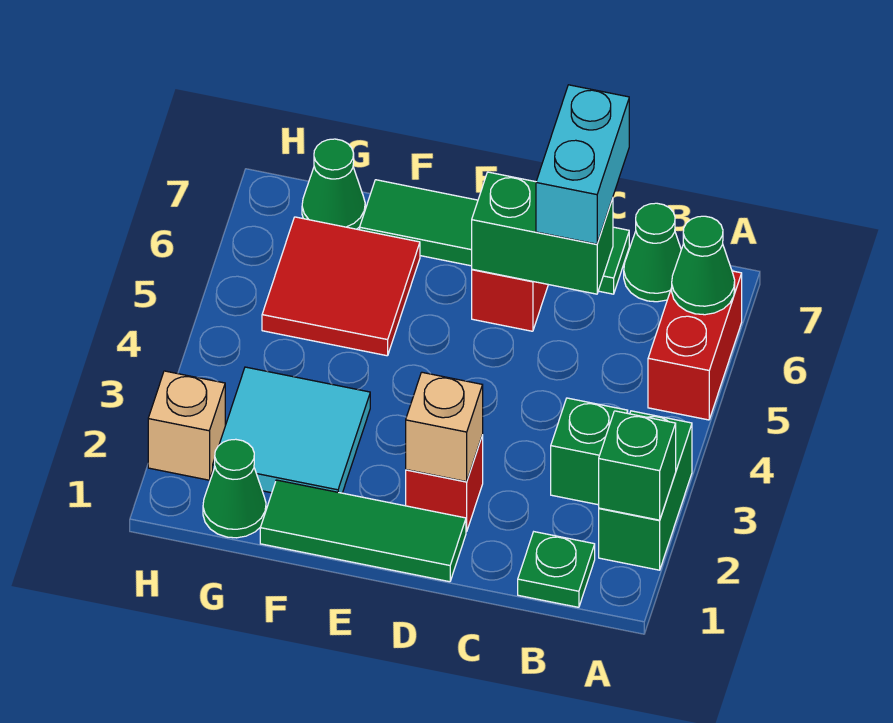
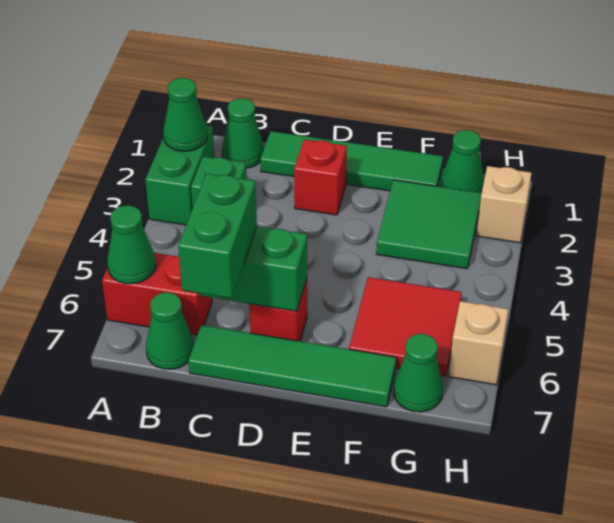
green 1x1 brick [599,411,676,520] -> green 1x1 cone [163,78,208,151]
red 1x2 brick [648,271,742,420] -> red 1x2 brick turned to [102,253,212,335]
green 1x1 plate [518,532,595,607] -> green 1x1 cone [222,98,264,168]
cyan 1x2 brick [536,85,629,244] -> green 1x2 brick [178,174,257,298]
green 1x3 tile [260,480,466,582] -> green 1x4 tile [260,131,443,191]
tan 1x1 brick [406,372,483,482] -> tan 1x1 brick moved to [449,301,508,385]
cyan 2x2 tile [213,367,370,493] -> green 2x2 tile [376,180,482,269]

